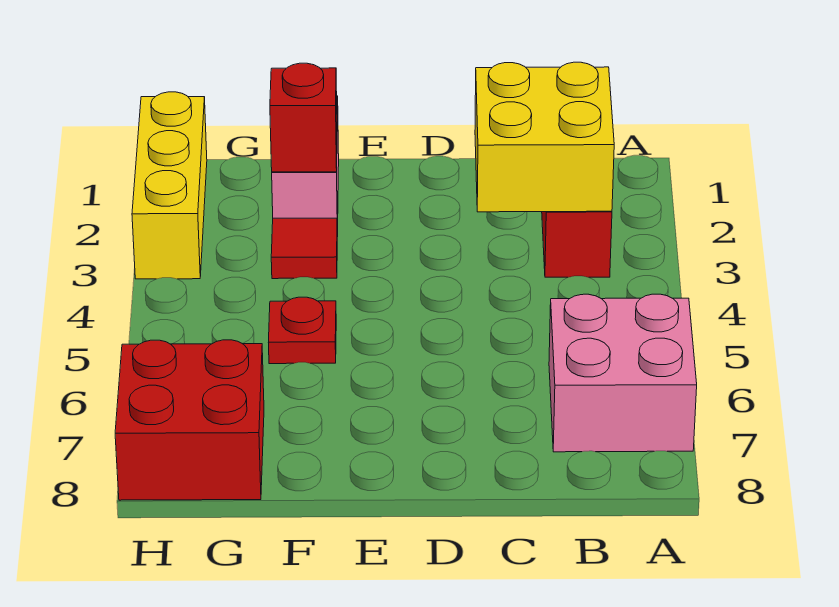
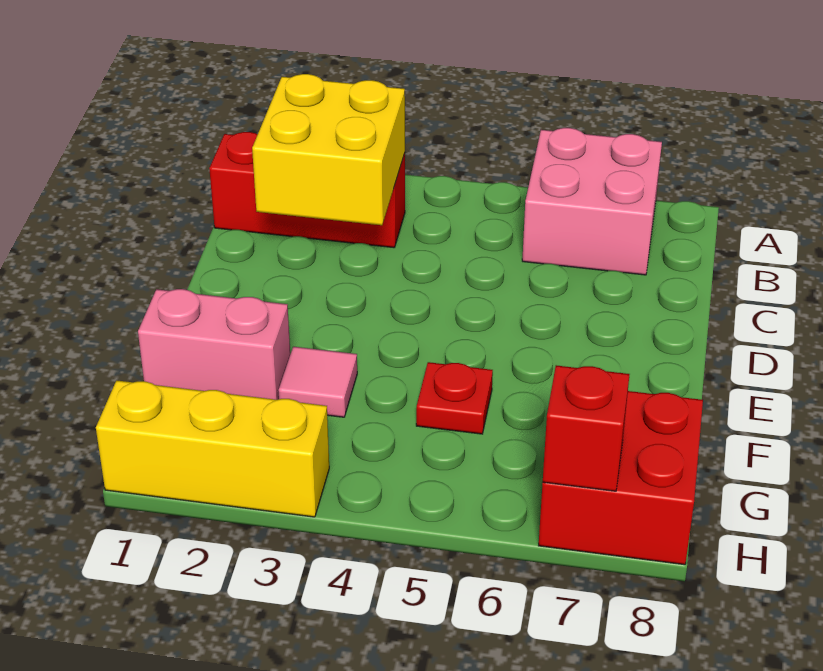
red 1x1 brick [270,63,337,172] -> red 1x1 brick moved to [543,365,629,491]
red 1x1 tile [271,218,337,279] -> pink 1x1 tile [278,347,357,417]

